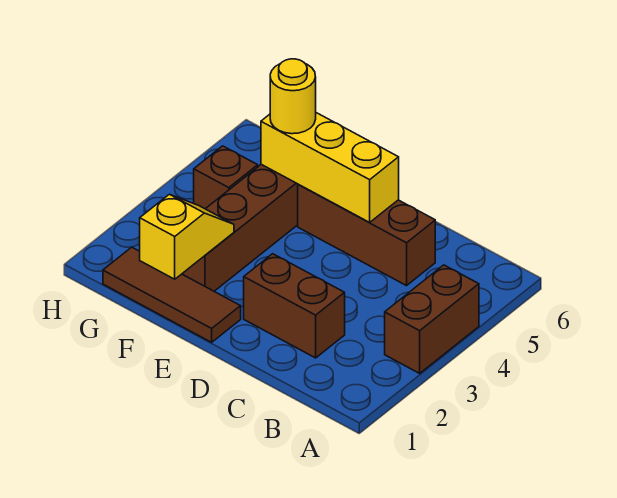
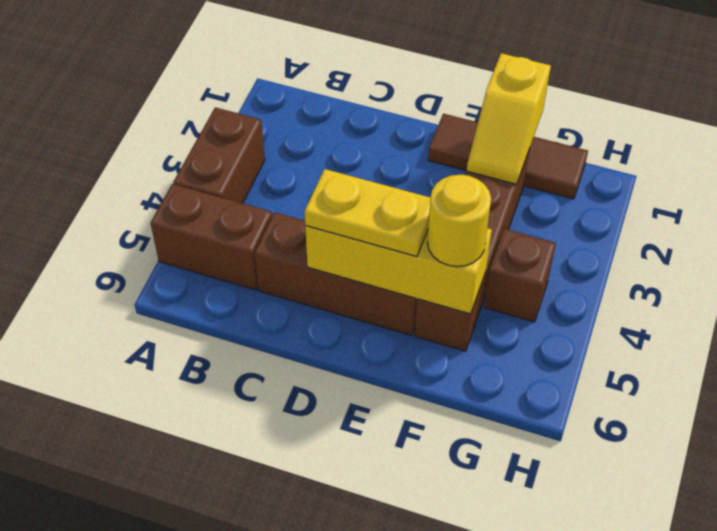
brown 1x2 brick [244,254,345,358] -> brown 1x2 brick moved to [151,184,272,290]
none -> yellow 1x2 plate [304,169,431,257]

